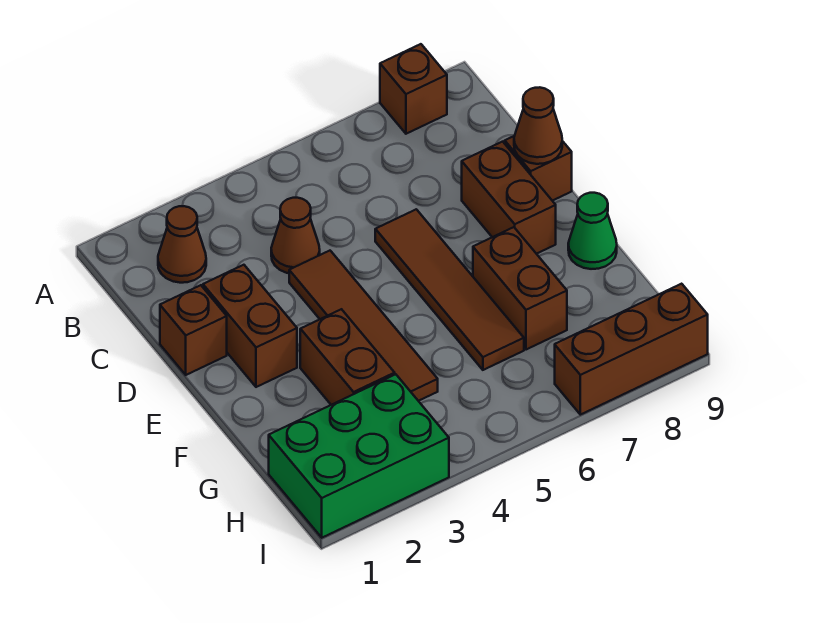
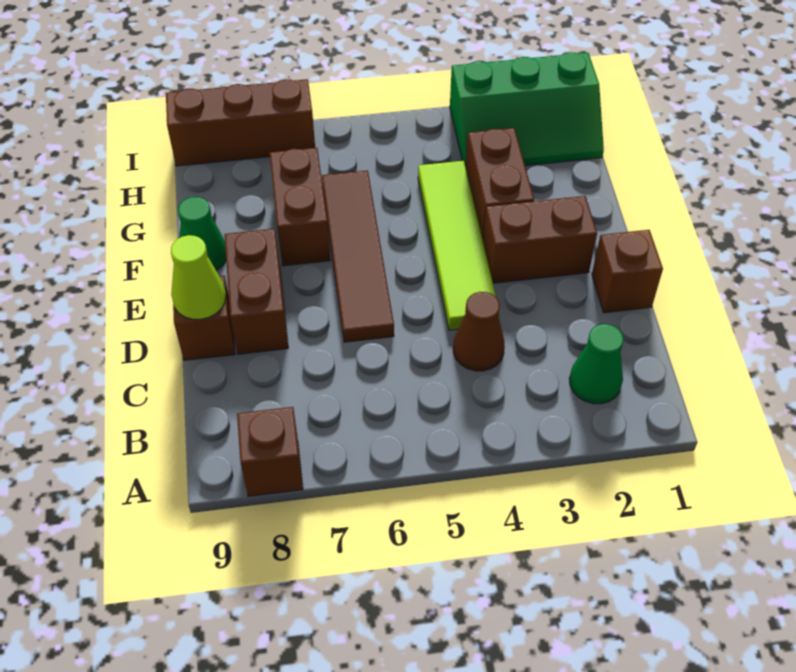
brown 1x1 cone [158,206,206,283] -> green 1x1 cone [569,324,624,404]
brown 1x2 brick [203,265,297,387] -> brown 1x2 brick turned to [483,196,597,283]
brown 1x4 tile [289,251,438,401] -> lime 1x4 tile [418,161,500,330]
brown 1x1 cone [514,87,562,164] -> lime 1x1 cone [171,235,226,319]
green 2x3 brick [269,374,449,538] -> green 2x3 slope [450,52,604,167]

